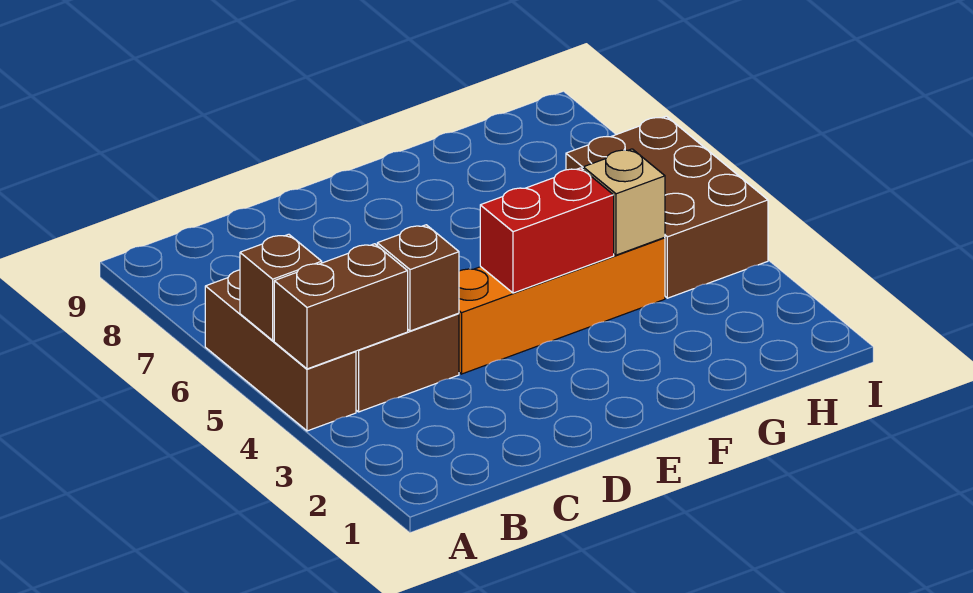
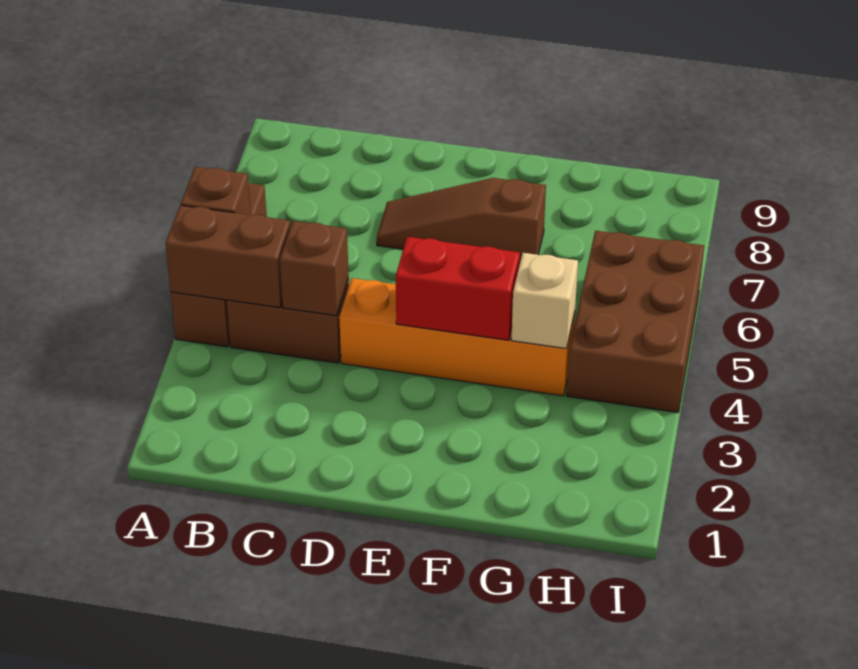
none -> brown 1x3 slope [377,178,546,265]

